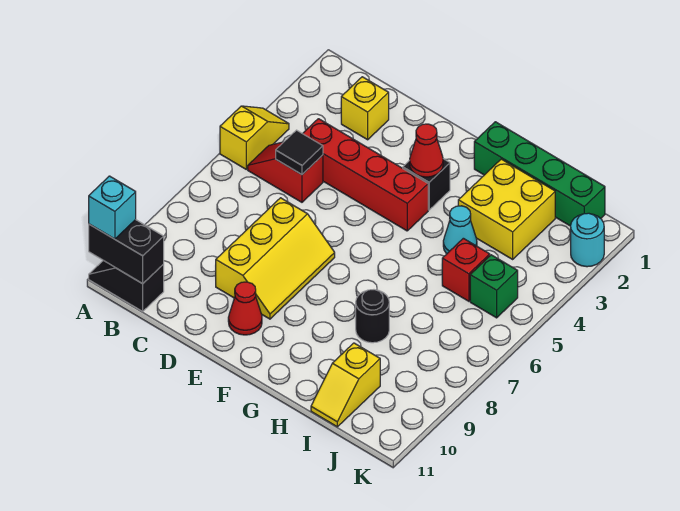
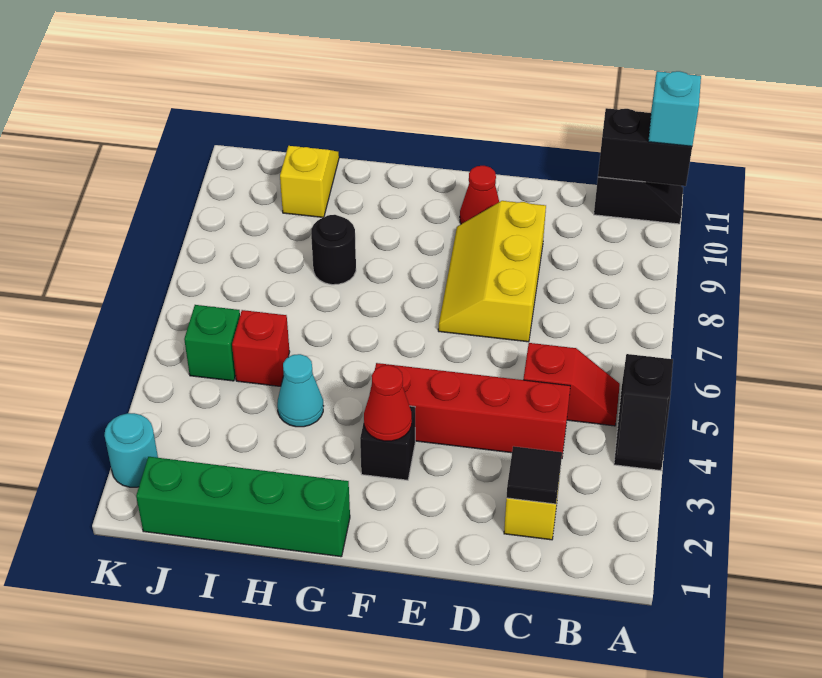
yellow 1x2 slope [220,106,289,169] -> black 1x2 slope [614,354,673,471]
black 1x1 tile [276,130,323,175] -> black 1x1 tile moved to [506,446,562,504]
yellow 2x2 brick [458,159,555,259] -> none

